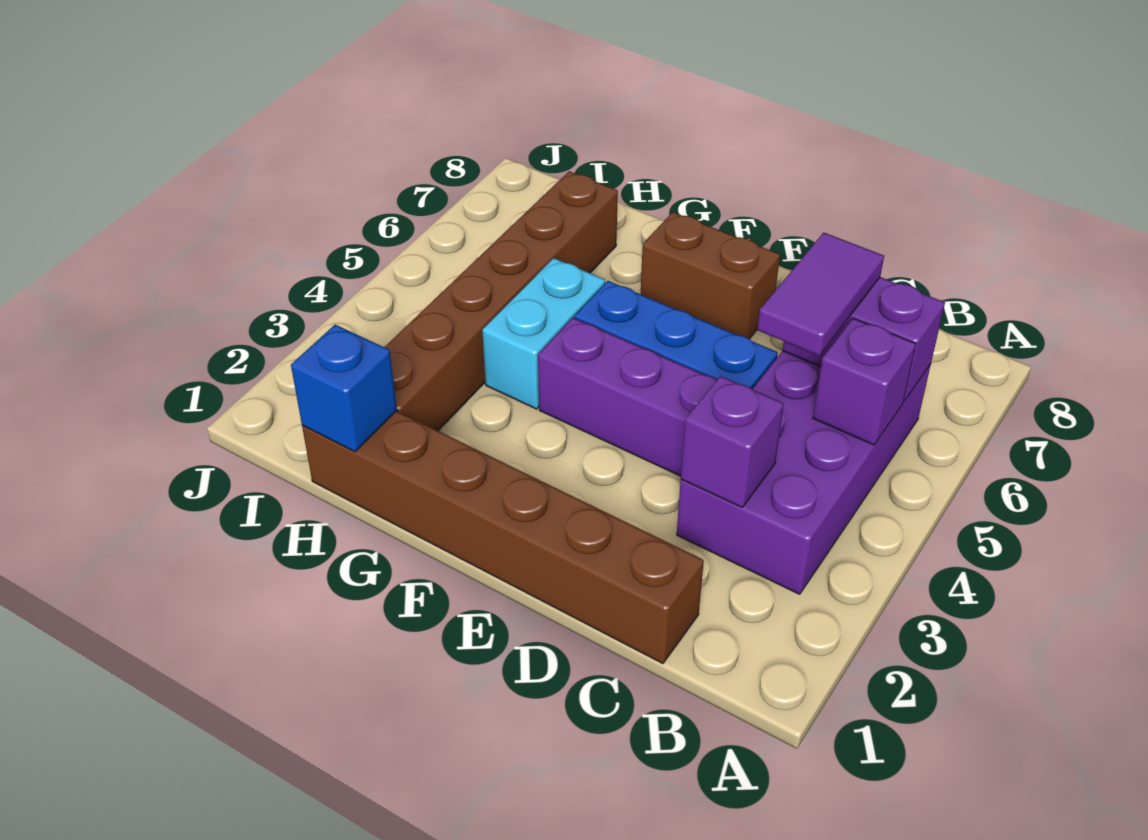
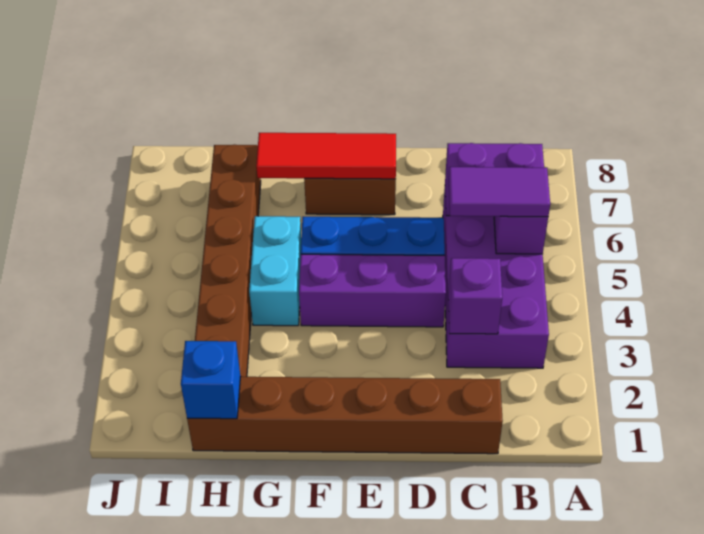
purple 1x2 tile [757,233,884,356] -> purple 1x2 tile turned to [449,167,550,217]
none -> red 1x3 tile [256,133,396,179]

